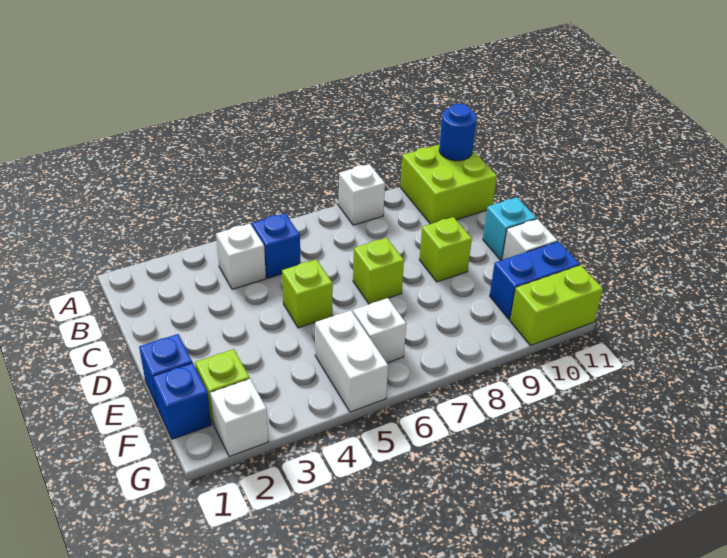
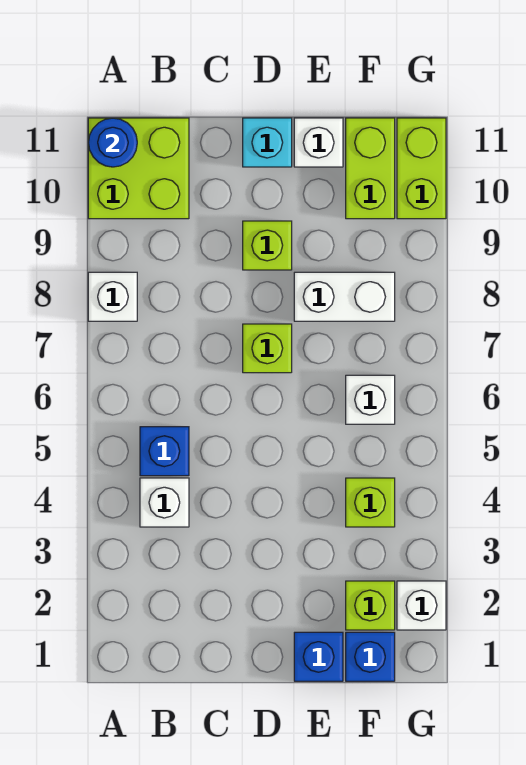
lime 1x1 brick [282,259,333,328] -> lime 1x1 brick moved to [346,478,395,527]
white 1x2 brick [315,310,388,412] -> white 1x2 brick moved to [294,272,395,321]
blue 1x2 brick [490,242,580,319] -> lime 1x2 brick [346,118,395,219]

